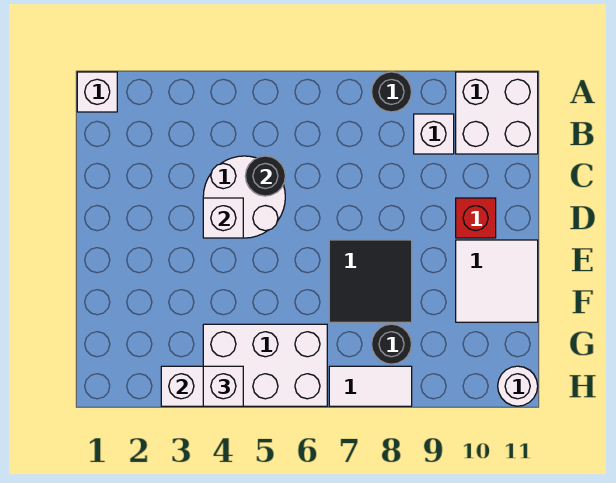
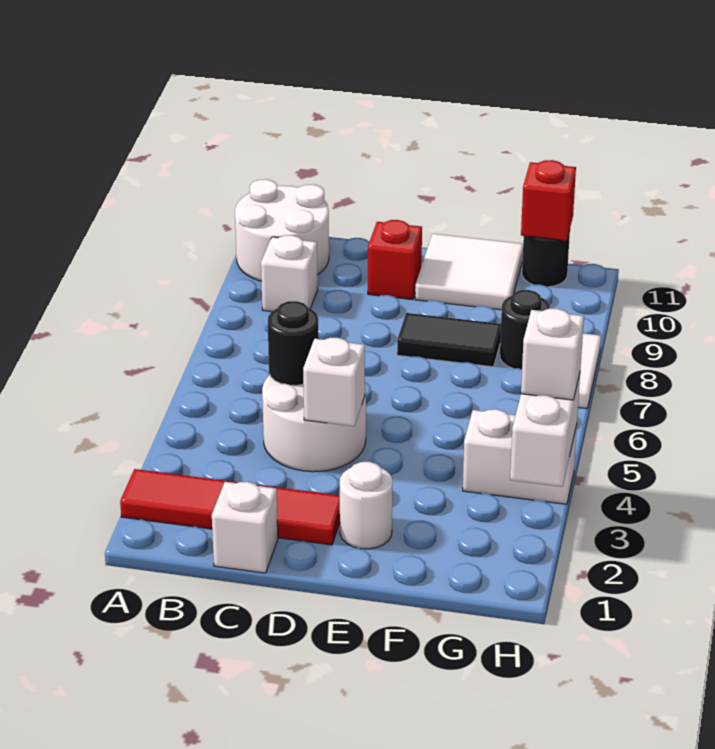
white 1x1 brick [77,72,117,112] -> white 1x1 brick moved to [212,482,278,573]
none -> red 1x4 tile [120,469,340,545]
black 1x1 round brick [372,72,411,112] -> black 1x1 round brick moved to [522,231,570,287]
white 2x2 brick [456,72,538,154] -> white 2x2 round brick [235,179,329,281]
black 2x2 tile [329,240,412,322] -> black 1x2 tile [397,313,501,367]
white 2x3 brick [203,324,327,406] -> white 1x2 brick [463,409,577,504]
none -> red 1x1 brick [521,160,576,241]
white 1x1 round brick [498,366,538,406] -> white 1x1 round brick moved to [340,462,392,549]

